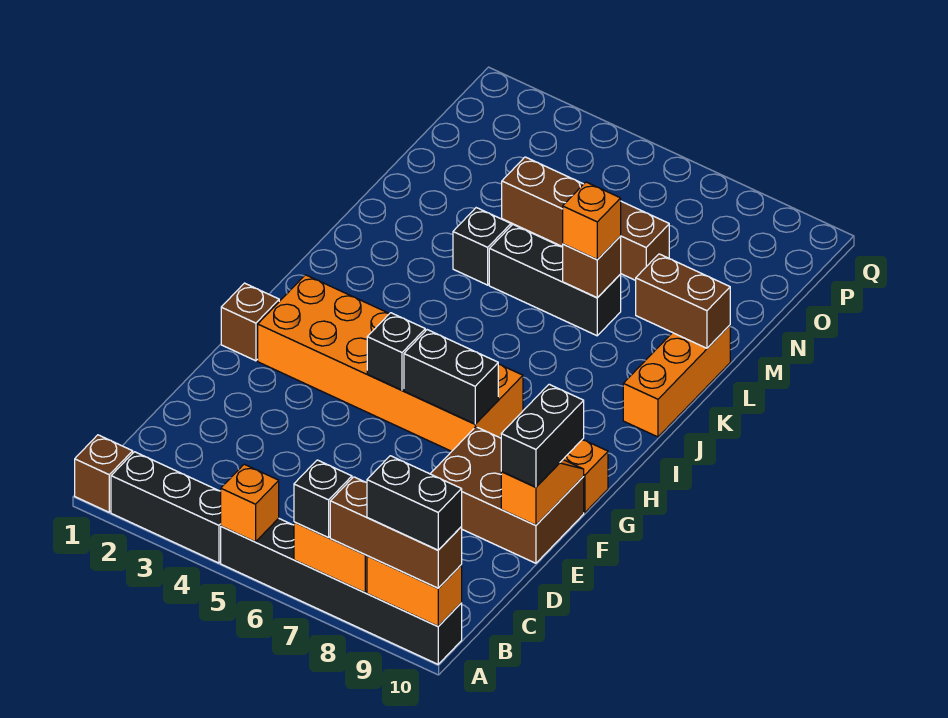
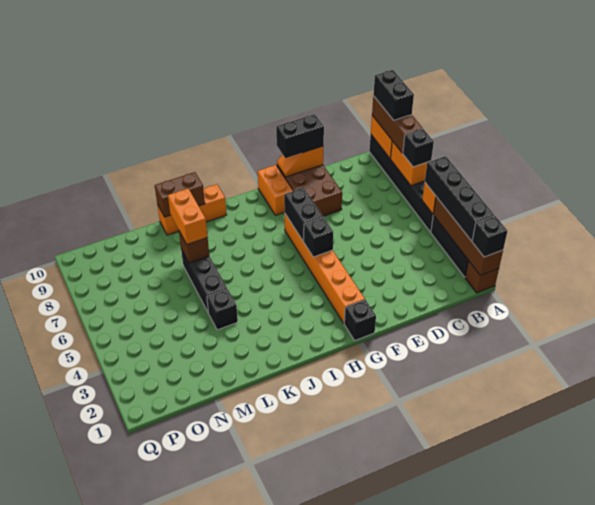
none -> black 1x1 brick [472,216,507,257]
none -> black 1x4 brick [425,156,494,241]
brown 1x1 brick [221,283,279,361] -> black 1x1 brick [344,300,376,340]
orange 2x6 brick [258,275,523,451] -> orange 1x6 brick [285,214,365,323]
orange 1x1 brick [563,182,621,260] -> orange 1x2 brick [168,188,208,244]
brown 1x2 brick [636,254,730,348] -> brown 1x2 brick turned to [155,172,205,217]
brown 1x4 brick [502,157,669,280] -> brown 1x4 brick moved to [433,197,503,275]

